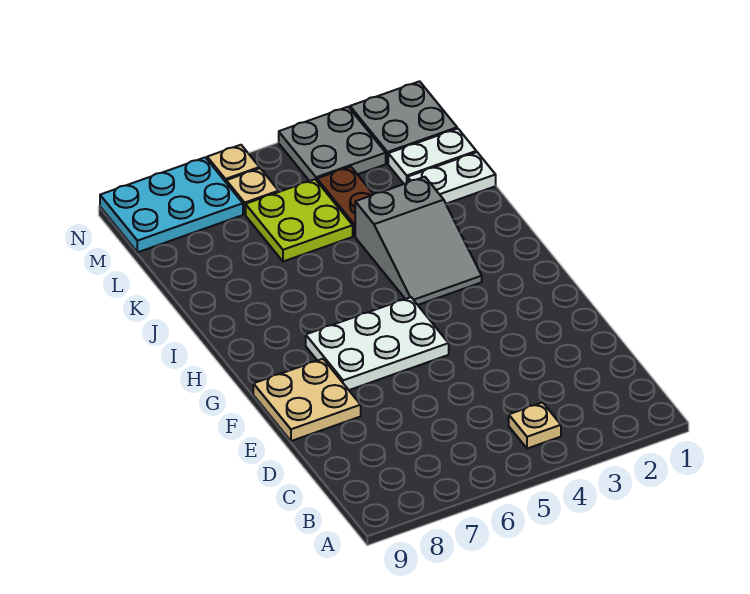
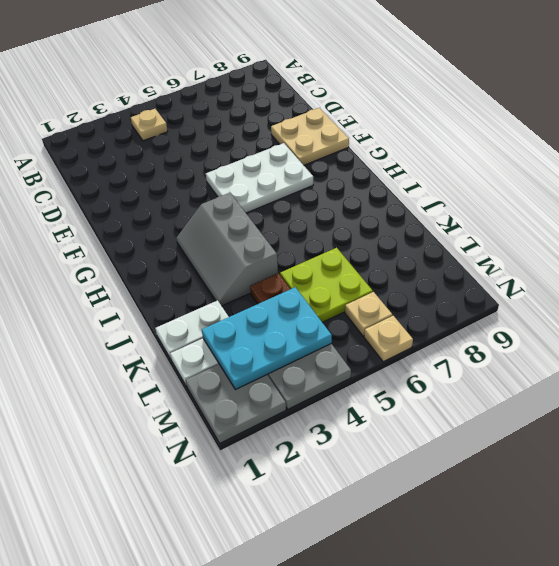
grey 2x3 slope [355,177,482,305] -> grey 2x3 slope turned to [176,193,278,306]
cyan 2x3 plate [100,157,243,252] -> cyan 2x3 plate moved to [202,287,332,390]

